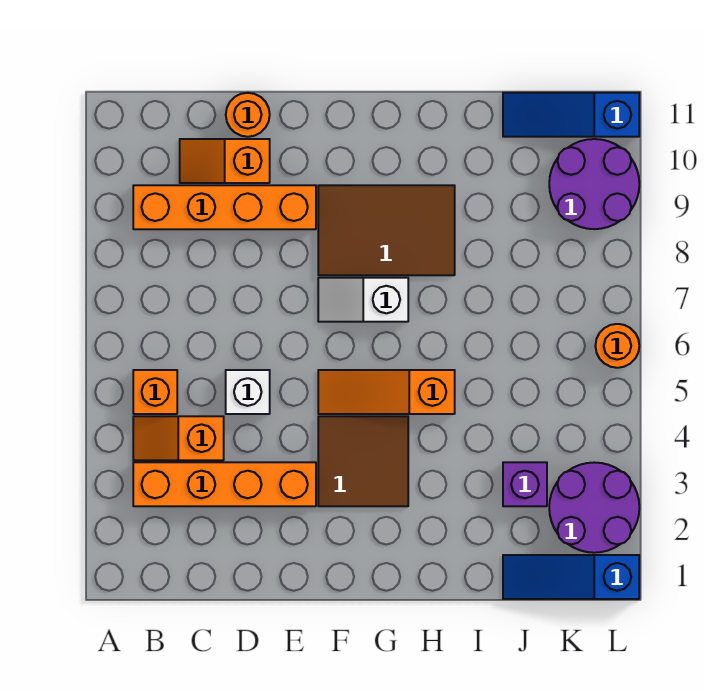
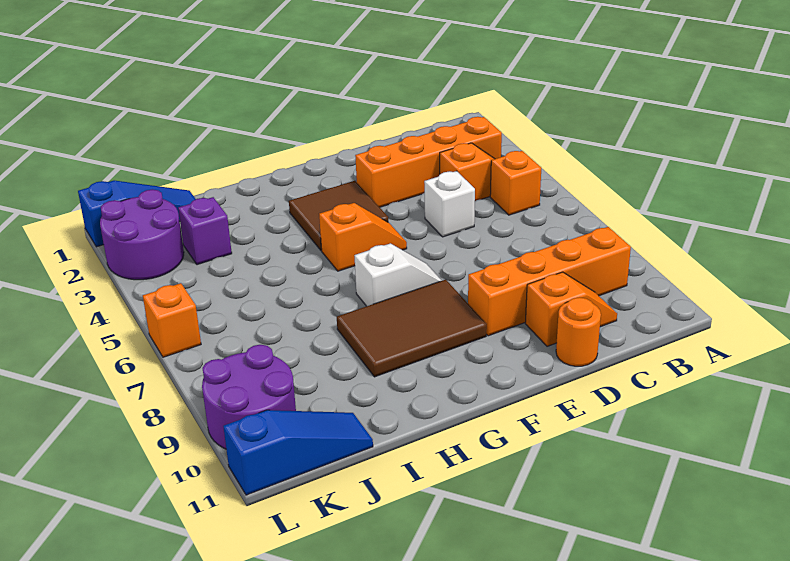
orange 1x3 slope [318,370,455,414] -> orange 1x2 slope [319,203,407,271]
orange 1x1 round brick [595,324,639,368] -> orange 1x1 brick [143,283,201,357]

